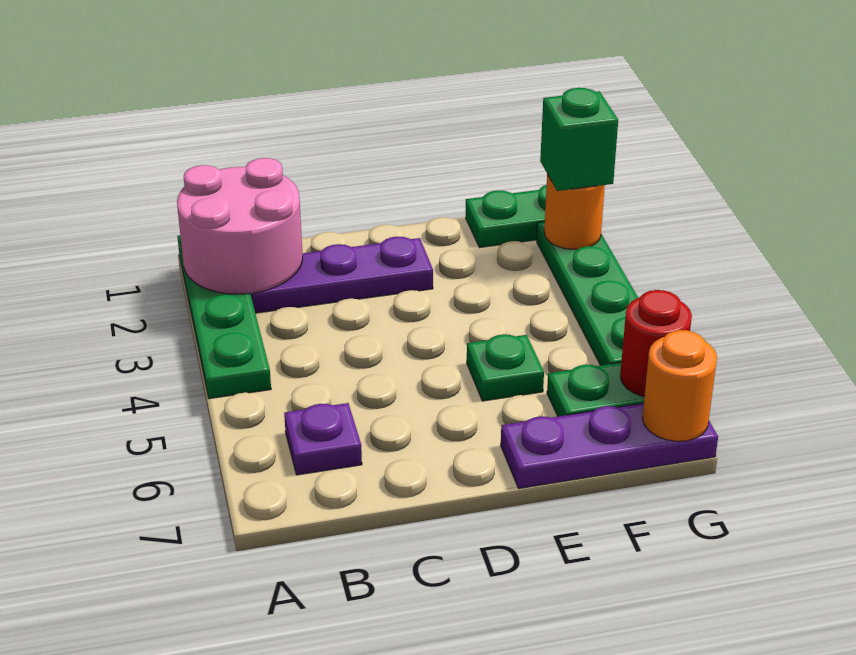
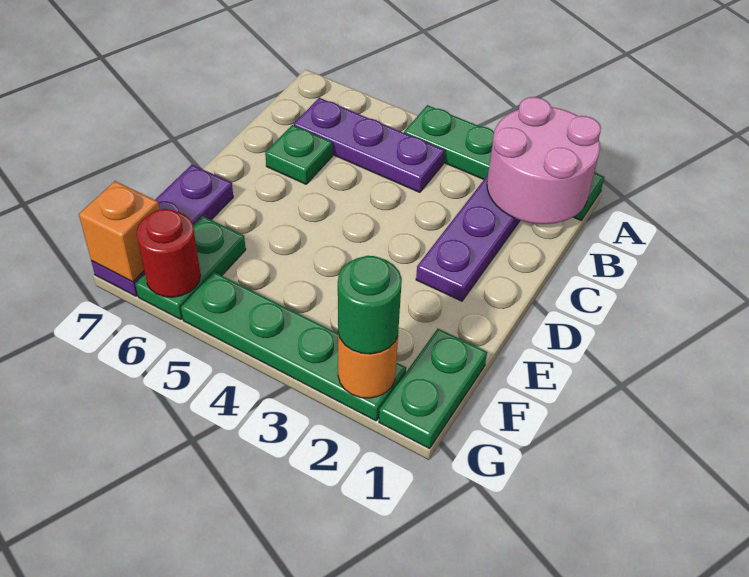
purple 1x1 plate [284,403,362,475] -> purple 1x3 plate [294,98,445,192]
green 1x1 plate [467,334,544,401] -> green 1x1 plate moved to [265,125,332,184]
green 1x1 brick [540,88,618,191] -> green 1x1 round brick [338,256,402,354]
orange 1x1 round brick [642,330,717,441] -> orange 1x1 brick [79,181,160,282]

